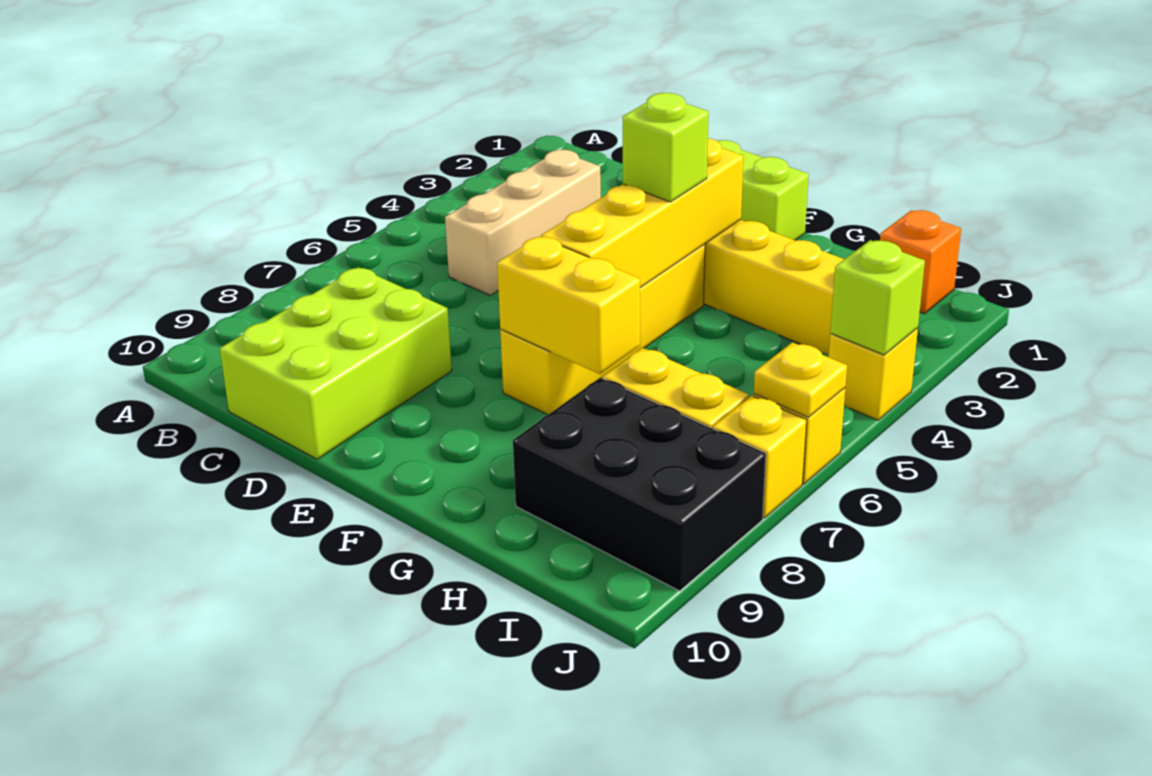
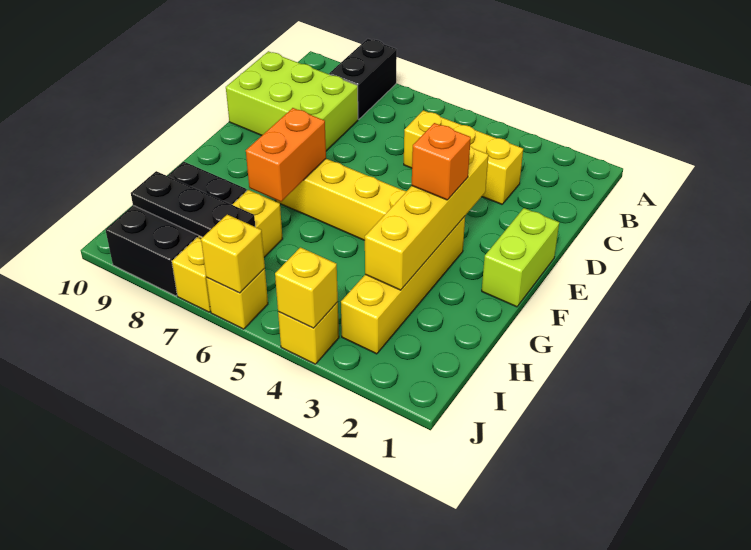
none -> black 1x2 brick [329,39,397,119]
tan 1x3 brick [445,150,601,295] -> yellow 1x3 brick [404,110,523,204]
yellow 1x4 brick [541,138,743,288] -> yellow 1x4 brick turned to [365,146,489,290]
lime 1x1 brick [623,93,709,202] -> none
yellow 1x2 brick [497,237,640,374] -> orange 1x2 brick [246,108,326,202]
orange 1x1 brick [880,210,961,314] -> orange 1x1 brick moved to [412,123,471,200]
none -> black 1x3 plate [131,171,255,237]
lime 1x1 brick [830,240,925,355] -> yellow 1x1 brick [275,247,338,328]
yellow 1x1 plate [754,342,847,417] -> yellow 1x1 brick [201,215,265,293]

